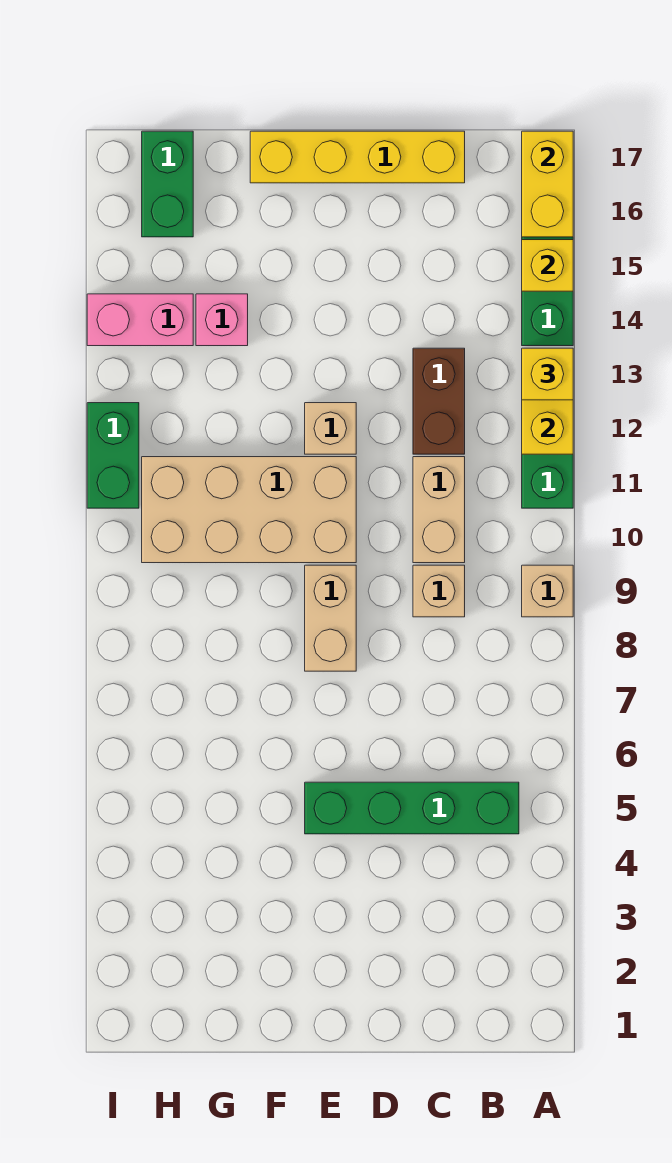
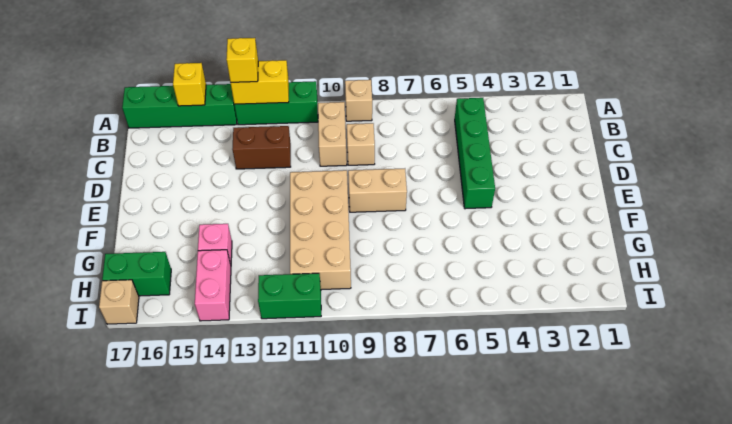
yellow 1x2 brick [522,131,573,237] -> none
tan 1x2 brick [413,457,465,563] -> tan 1x2 brick turned to [318,102,347,166]
yellow 1x4 brick [250,131,465,183] -> none
tan 1x1 brick [305,403,356,454] -> tan 1x1 brick moved to [99,280,139,324]

